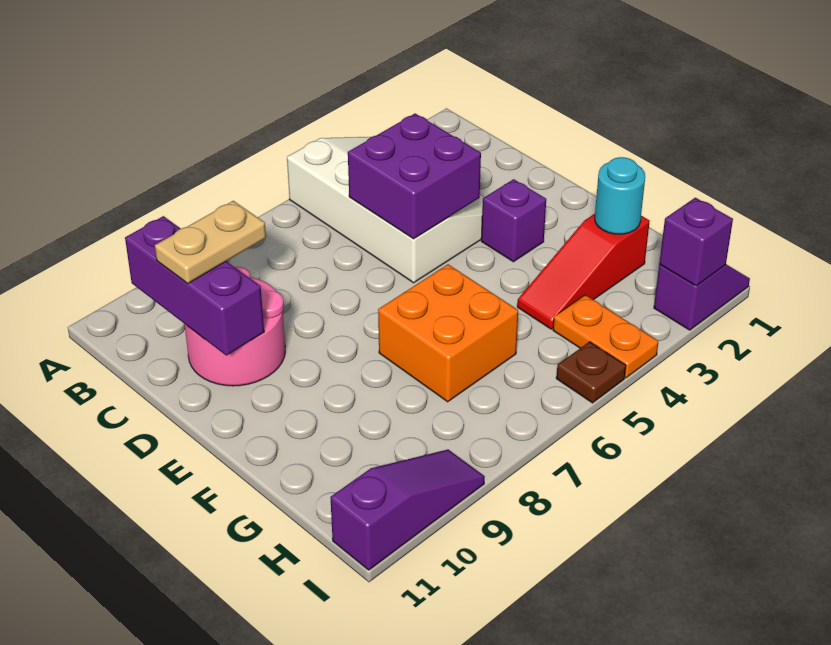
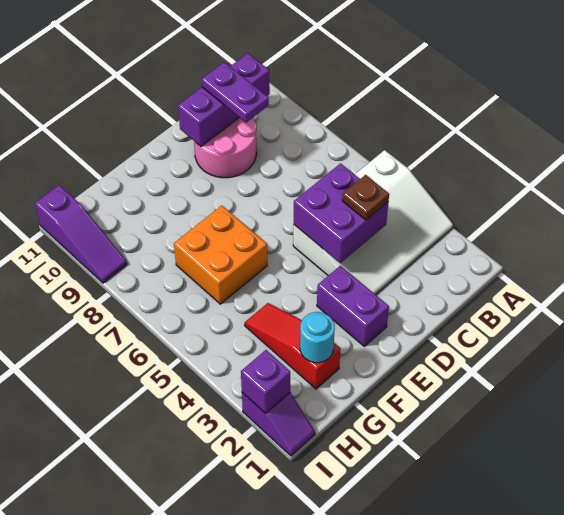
tan 1x2 plate [155,201,266,284] -> purple 1x2 plate [202,62,269,123]
purple 1x1 brick [481,179,546,262] -> purple 1x2 brick [317,266,389,346]
orange 1x2 plate [553,295,659,378] -> none
brown 1x1 plate [556,342,626,403] -> brown 1x1 plate moved to [342,175,389,220]

